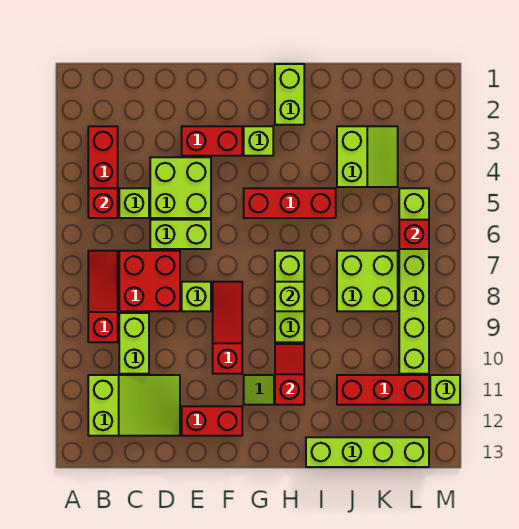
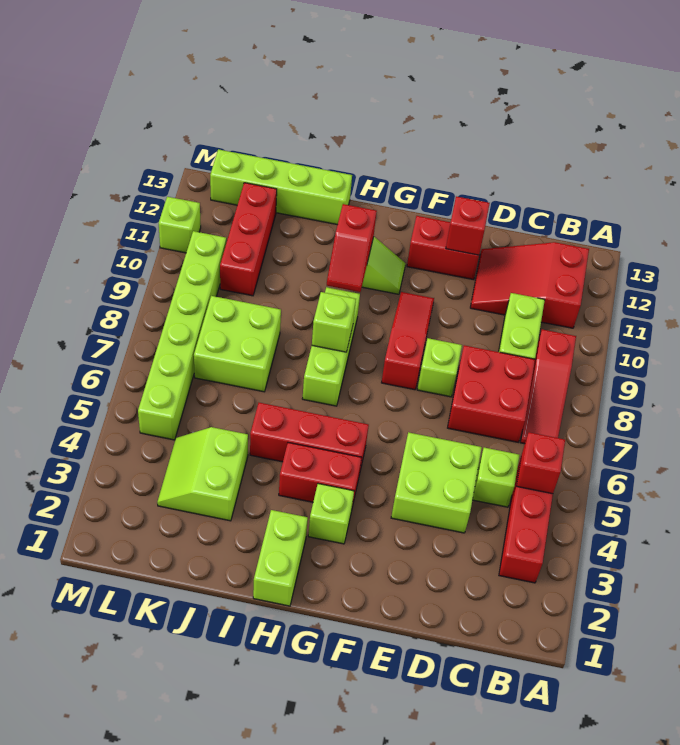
lime 2x3 slope [88,375,180,436] -> red 2x3 slope [470,242,589,328]
lime 1x2 brick [150,220,211,249] -> none
red 1x2 brick [182,126,242,156] -> red 1x2 brick moved to [279,443,362,507]
red 1x3 slope [213,282,242,374] -> red 1x3 slope turned to [382,292,434,390]
red 1x3 brick [337,375,429,405] -> red 1x3 brick turned to [220,183,277,296]
red 1x1 brick [399,220,429,249] -> red 1x1 brick moved to [446,196,490,255]

